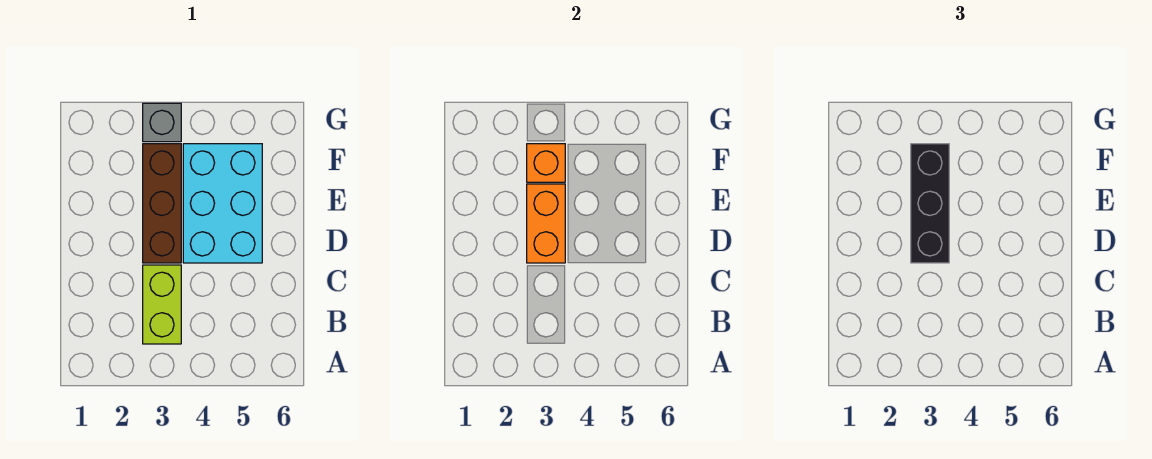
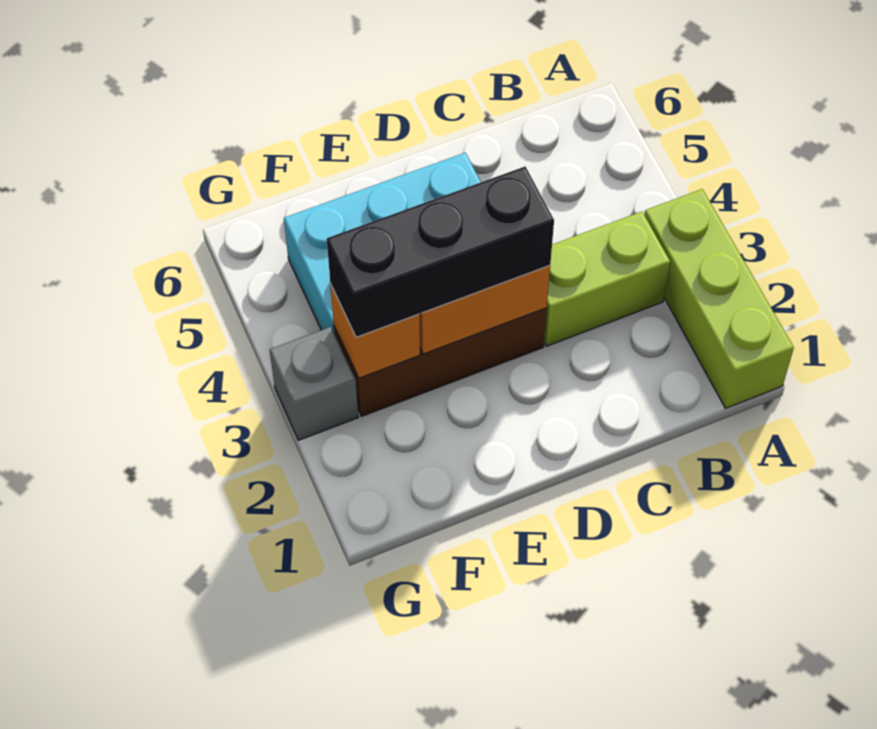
none -> lime 1x3 brick [645,189,794,408]

